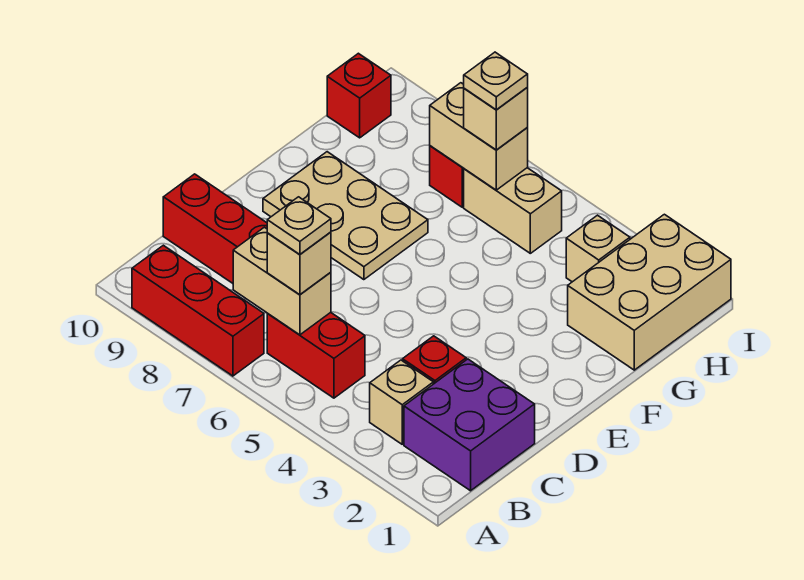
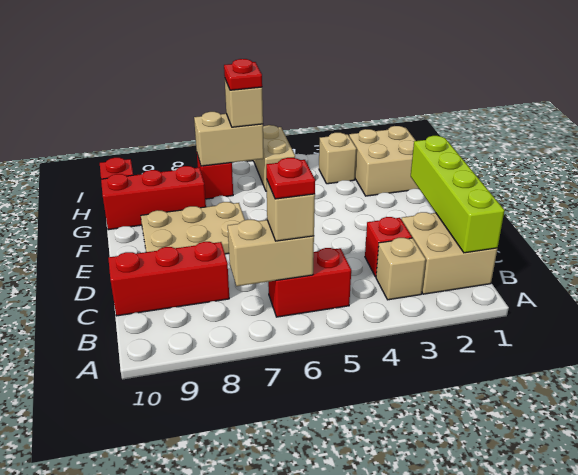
red 1x3 brick [132,245,264,376] -> red 1x3 brick moved to [101,166,206,230]
purple 2x2 brick [404,359,535,491] -> tan 2x2 brick [401,212,497,294]
none -> lime 1x4 brick [411,136,505,253]
tan 1x1 plate [267,197,331,254] -> red 1x1 plate [266,158,315,199]
tan 2x3 brick [568,214,731,370] -> tan 2x2 brick [349,126,419,196]
tan 1x2 brick [464,168,562,253] -> tan 1x2 brick turned to [254,125,295,191]
tan 1x1 plate [464,52,528,110] -> red 1x1 plate [224,59,262,90]

